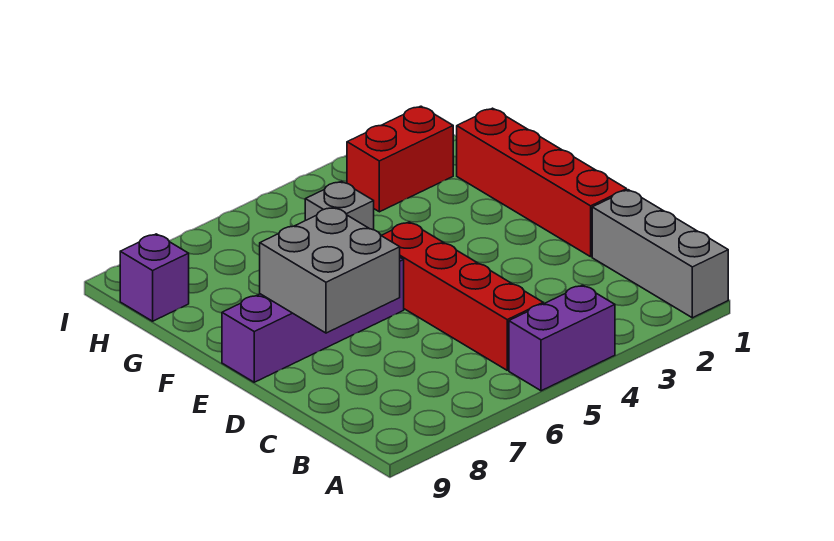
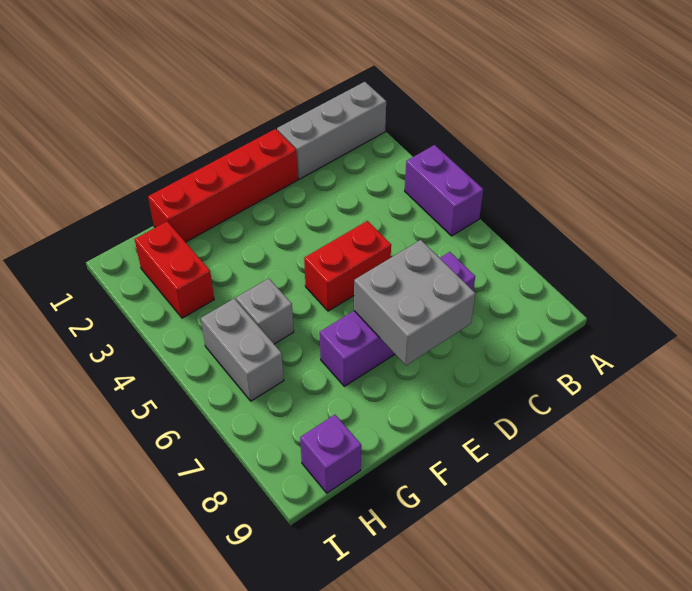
red 1x4 brick [381,222,543,370] -> red 1x2 brick [304,221,391,311]
purple 1x4 brick [222,258,404,382] -> purple 1x4 brick turned to [320,252,475,386]
none -> grey 1x2 brick [201,299,284,401]

